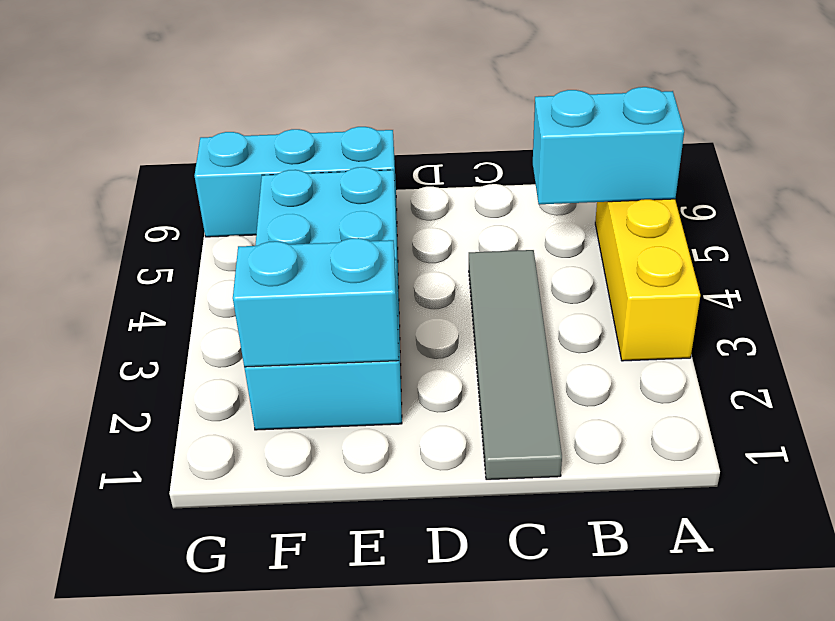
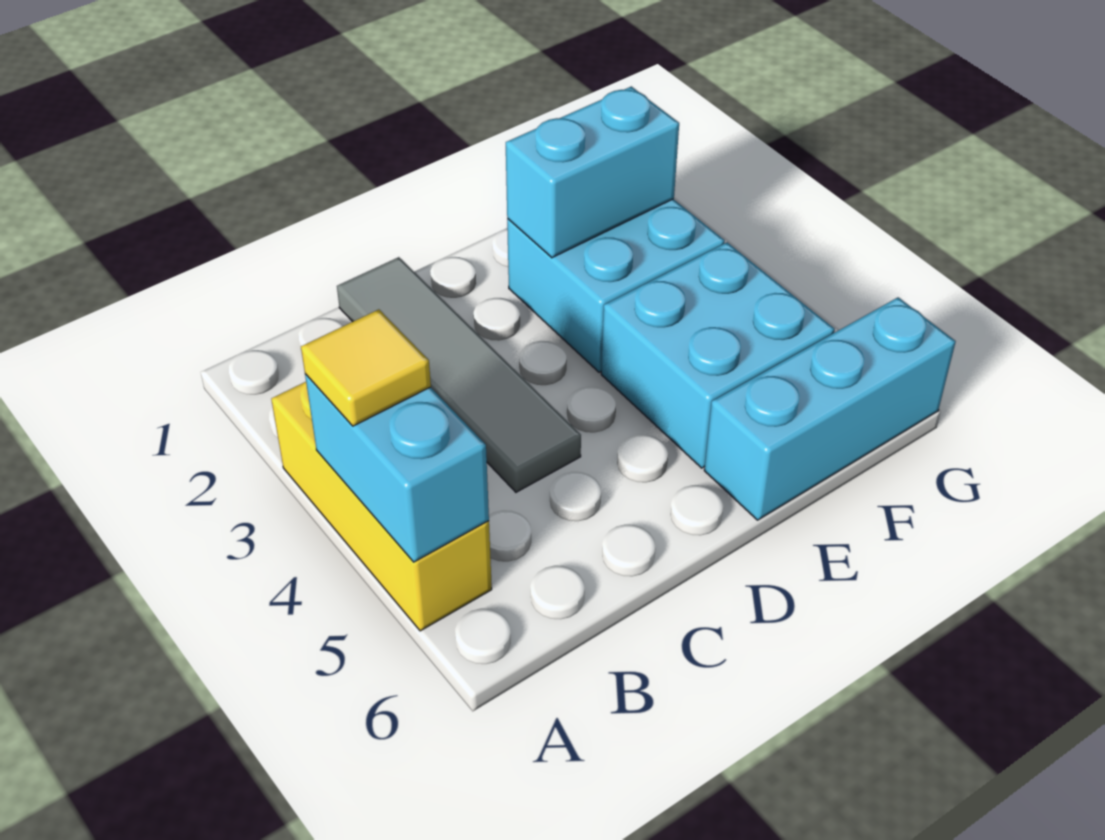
none -> yellow 1x1 tile [301,309,431,426]
cyan 1x2 brick [533,87,684,204] -> cyan 1x2 brick turned to [305,374,489,562]

